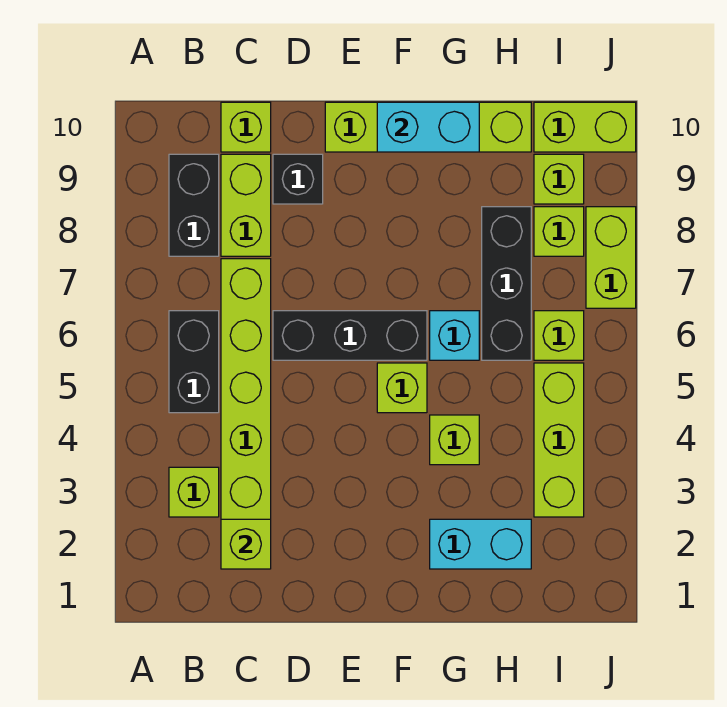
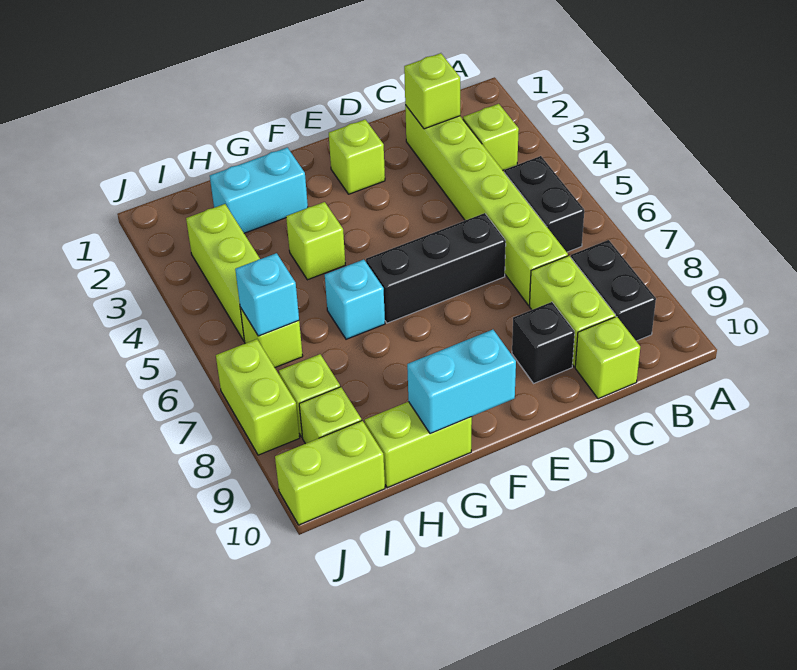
lime 1x4 brick [325,102,531,152] -> lime 1x2 brick [365,402,472,488]
lime 1x1 brick [377,363,427,413] -> lime 1x1 brick moved to [329,120,385,194]
black 1x3 brick [482,207,531,360] -> none
none -> cyan 1x1 brick [235,253,299,336]

